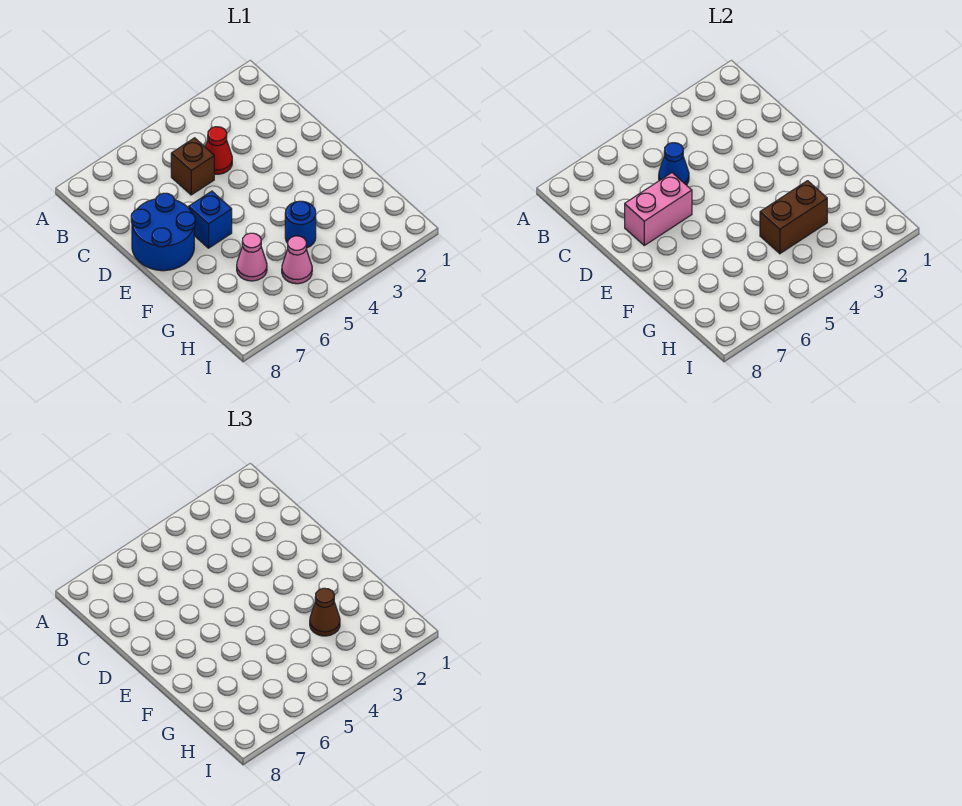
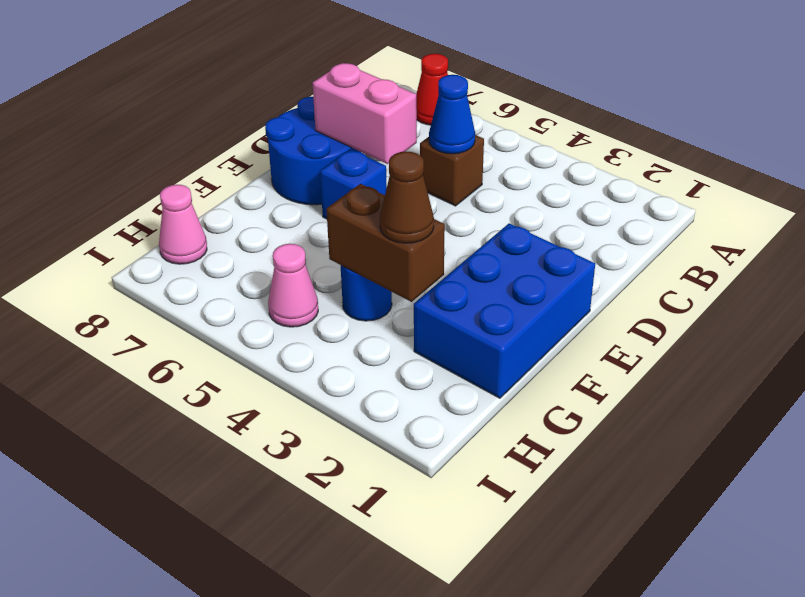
red 1x1 cone [205,127,232,174] -> red 1x1 cone moved to [416,54,448,125]
none -> blue 2x3 brick [414,223,595,398]
pink 1x1 cone [237,233,267,281] -> pink 1x1 cone moved to [159,185,207,264]

